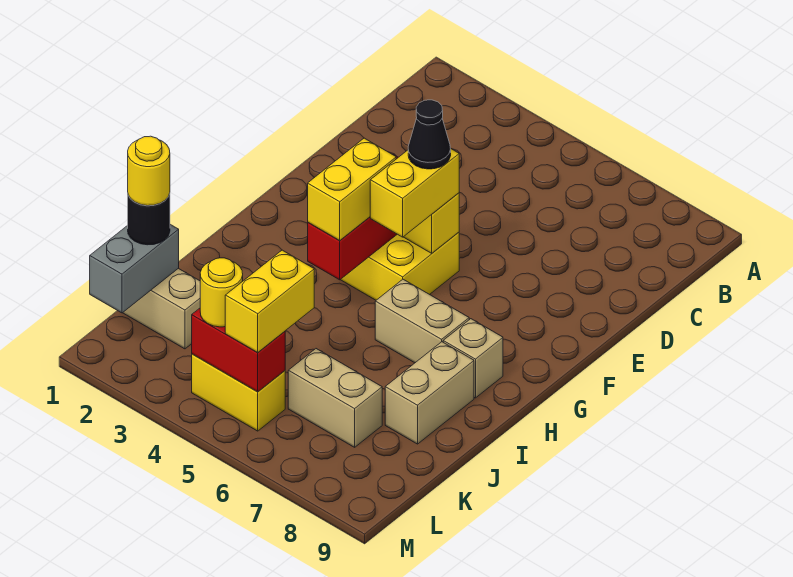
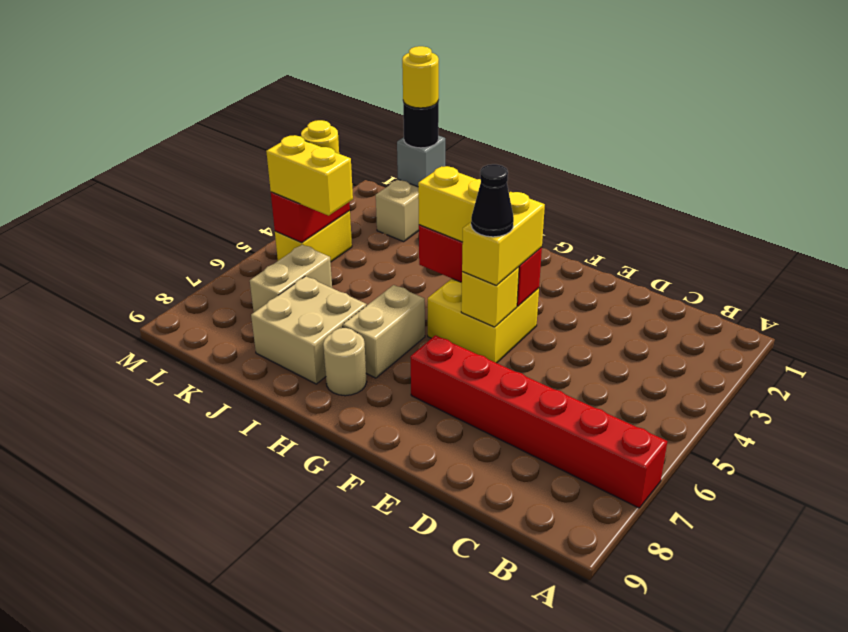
none -> red 1x6 brick [410,335,667,508]
yellow 1x2 brick [370,149,459,237] -> yellow 1x2 brick turned to [462,192,545,286]
tan 1x1 brick [443,319,503,398] -> tan 1x1 round brick [323,328,367,396]
tan 1x2 brick [385,342,474,444] -> tan 2x2 brick [251,276,367,384]
grey 1x2 brick [90,225,179,313] -> grey 1x1 brick [397,136,445,187]

